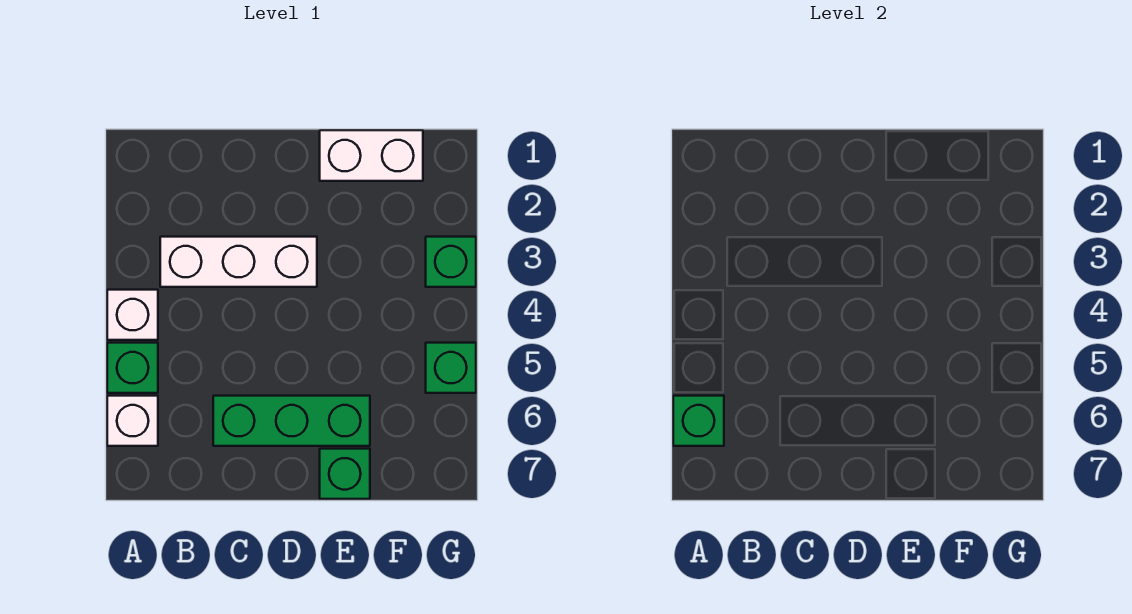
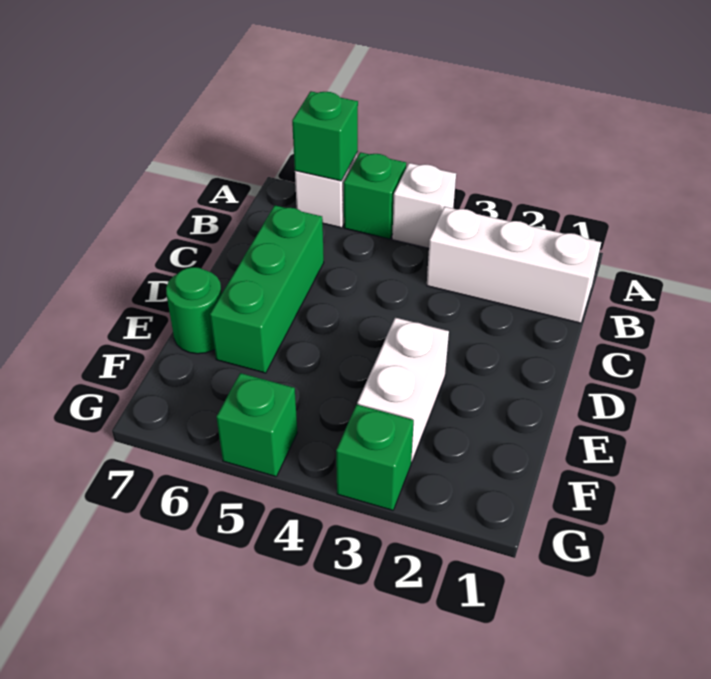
white 1x3 brick [160,237,317,287] -> white 1x3 brick turned to [427,207,601,323]
white 1x2 brick [320,130,423,181] -> white 1x2 brick moved to [357,318,449,462]
green 1x1 brick [320,449,370,499] -> green 1x1 round brick [166,267,222,354]

